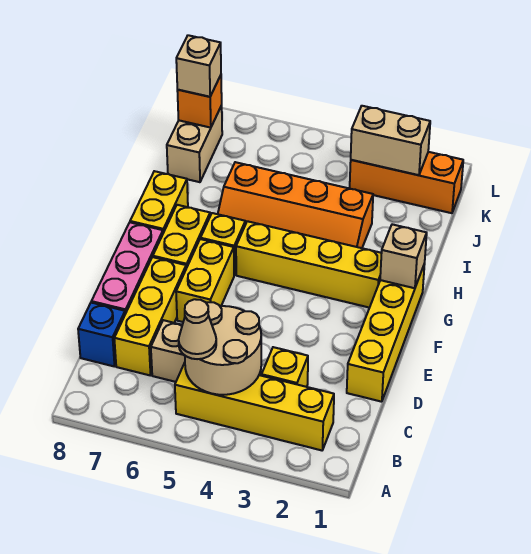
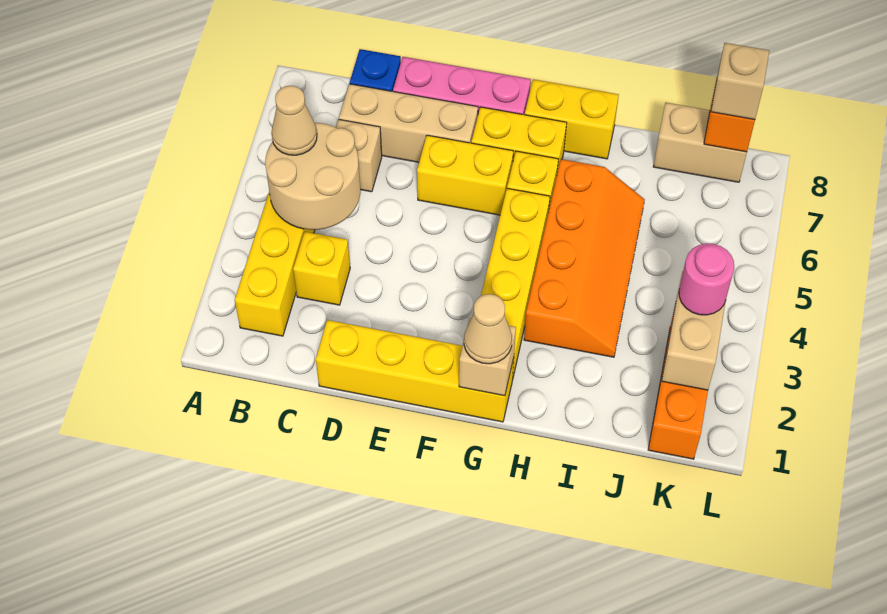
yellow 1x3 brick [114,257,186,375] -> tan 1x3 brick [339,84,478,162]
none -> tan 1x1 cone [464,294,512,364]
orange 2x4 slope [218,162,373,248] -> orange 2x4 slope turned to [524,159,645,357]
none -> pink 1x1 round brick [679,243,734,315]

